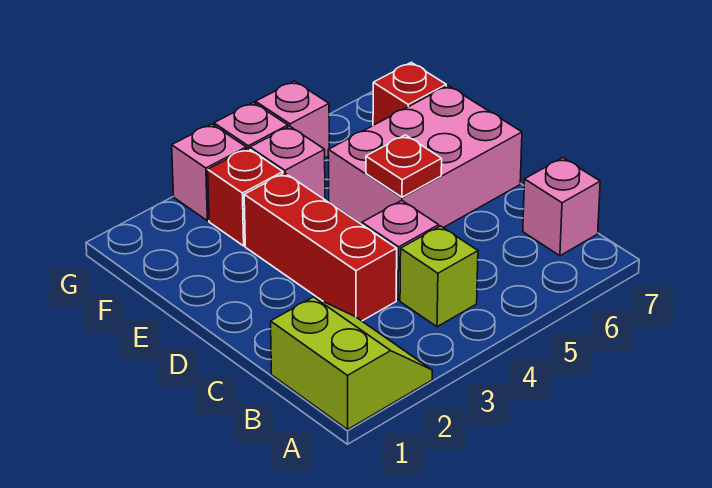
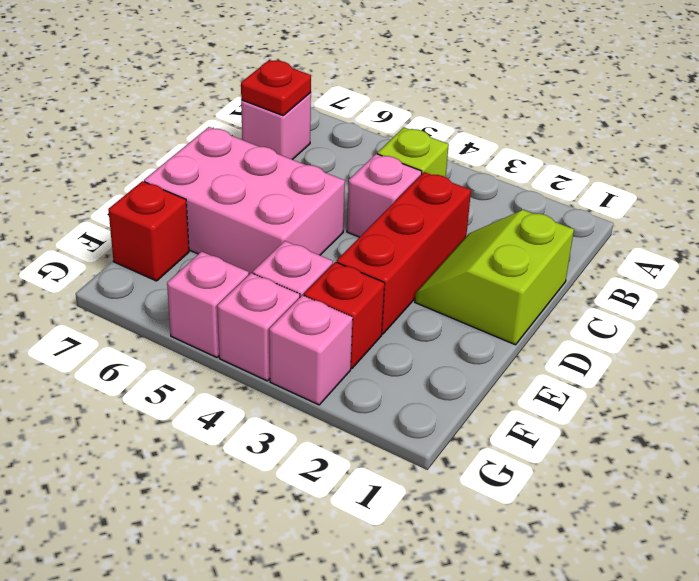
lime 2x2 slope [271,297,432,429] -> lime 2x2 slope moved to [415,210,574,345]
red 1x1 plate [366,135,442,197] -> red 1x1 plate moved to [241,60,311,116]

